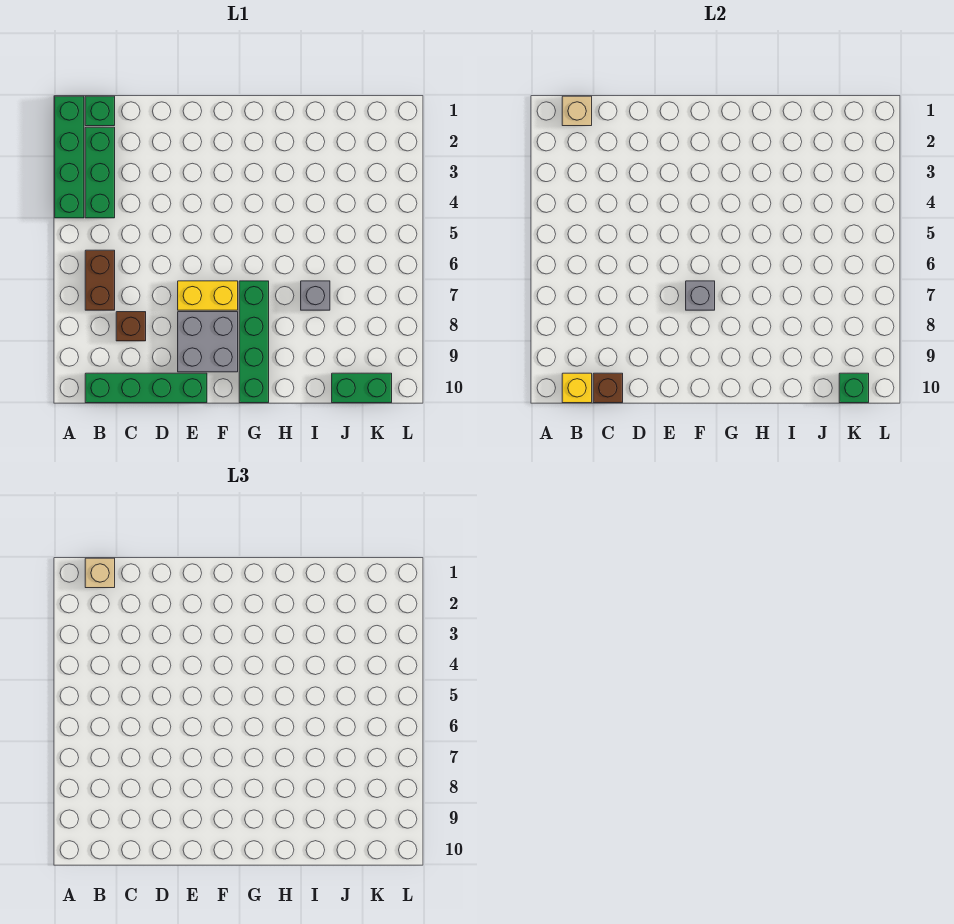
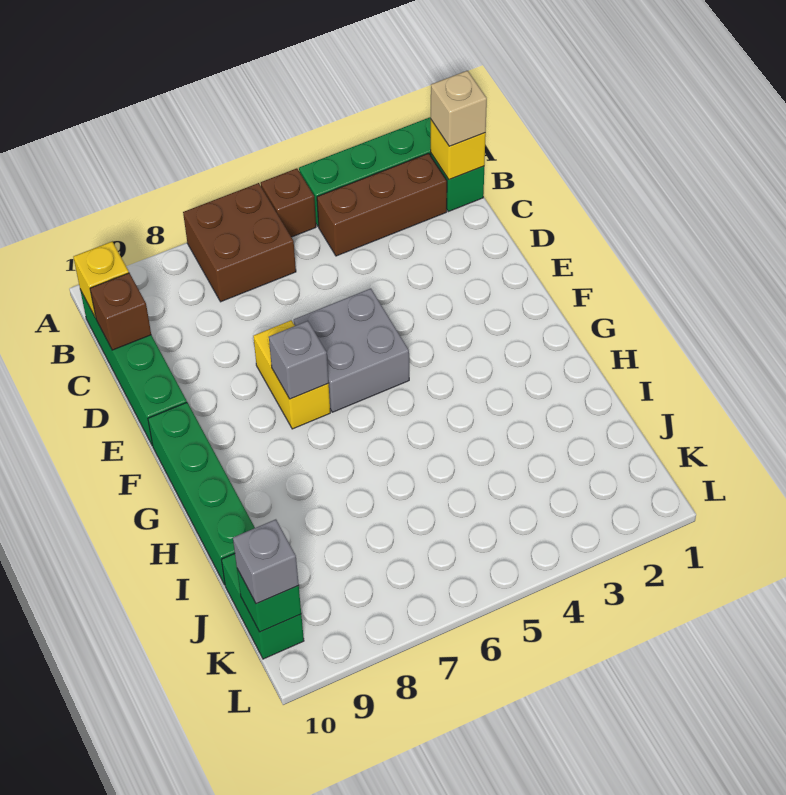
tan 1x1 brick [562,96,592,126] -> yellow 1x1 brick [431,120,486,180]
green 1x3 brick [85,127,115,218] -> brown 1x3 brick [317,153,447,256]
brown 1x2 brick [85,250,115,310] -> brown 2x2 brick [183,183,296,302]
brown 1x1 brick [116,312,146,341] -> brown 1x1 brick moved to [261,168,316,237]
grey 2x2 brick [178,312,238,372] -> grey 2x2 brick moved to [294,288,409,412]
green 1x4 brick [239,281,269,403] -> green 1x4 brick turned to [148,403,255,585]
grey 1x1 brick [301,281,330,310] -> grey 1x1 brick moved to [233,519,299,604]

